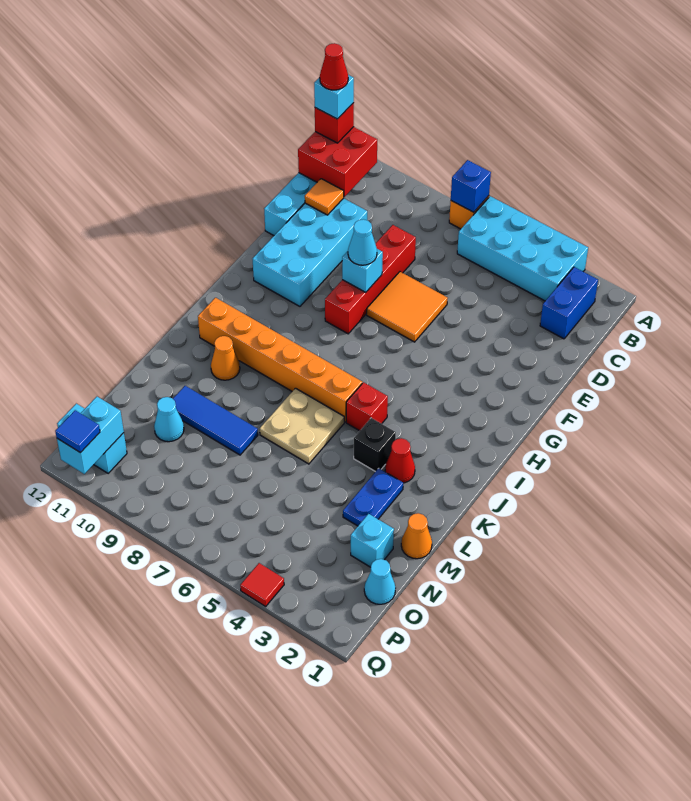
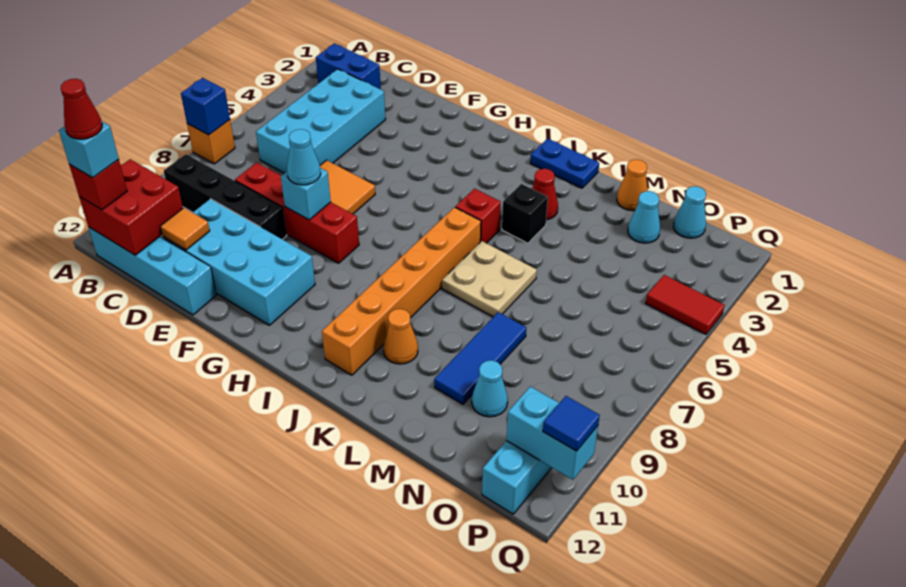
cyan 2x4 brick [457,196,588,301] -> cyan 2x4 brick moved to [256,69,386,173]
none -> black 1x4 brick [164,154,287,239]
blue 1x2 plate [343,468,403,526] -> blue 1x2 plate moved to [530,139,599,188]
cyan 1x1 brick [351,514,394,567] -> cyan 1x1 cone [628,191,660,243]
red 1x1 tile [240,563,284,606] -> red 1x2 tile [646,275,724,334]

